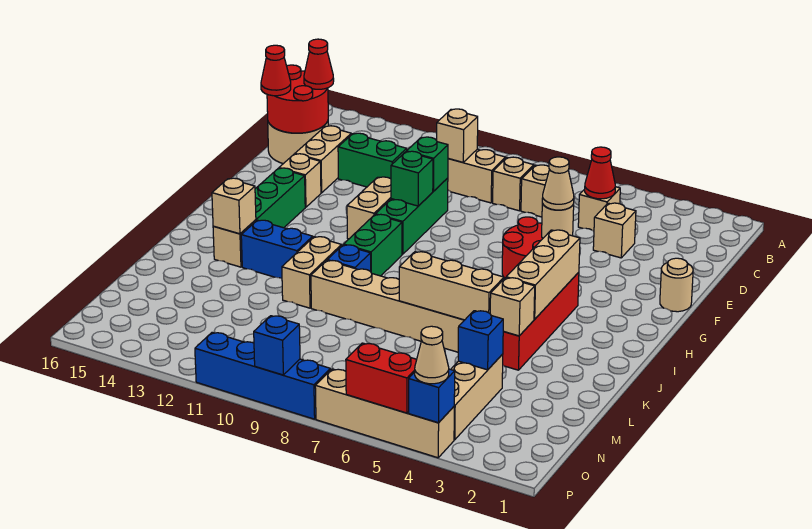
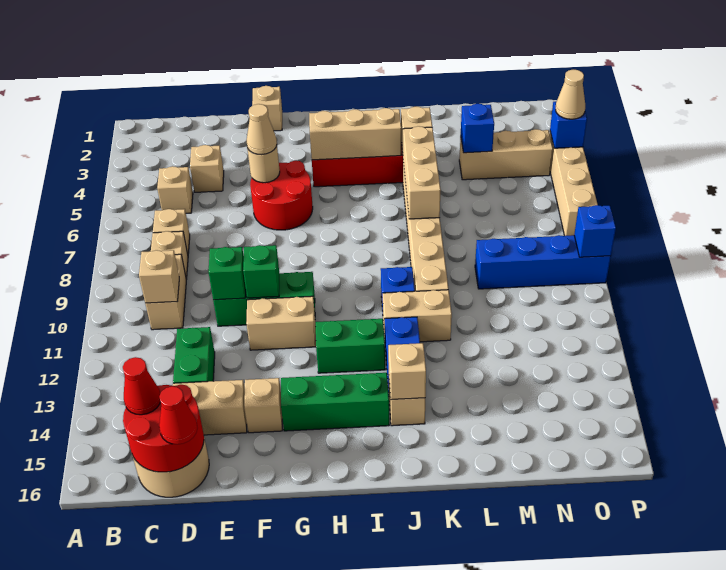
red 1x1 cone [585,147,615,199] -> none
tan 1x1 round brick [660,258,693,312] -> tan 1x1 brick [252,86,282,131]
green 1x2 brick [344,214,402,276] -> green 1x2 brick moved to [316,319,385,373]
red 1x2 brick [346,343,417,413] -> none
blue 1x4 brick [195,332,330,419] -> blue 1x4 brick turned to [475,235,611,289]

